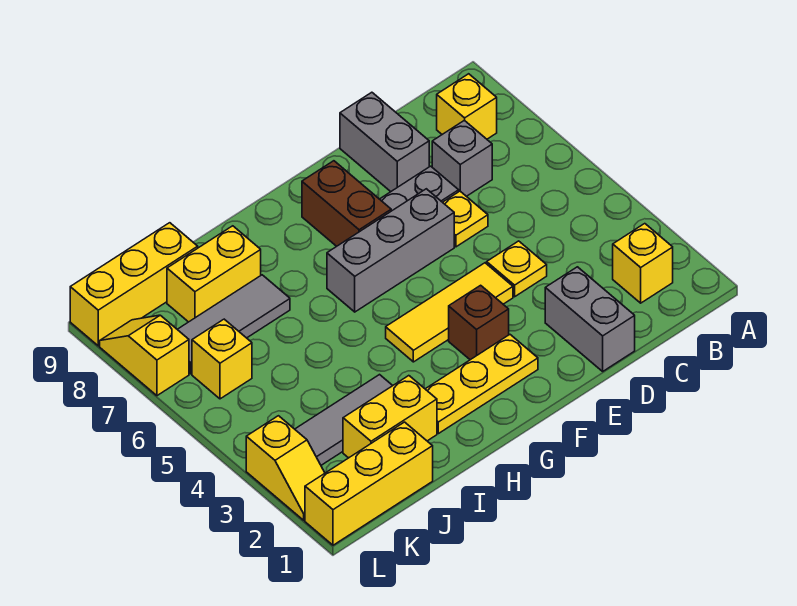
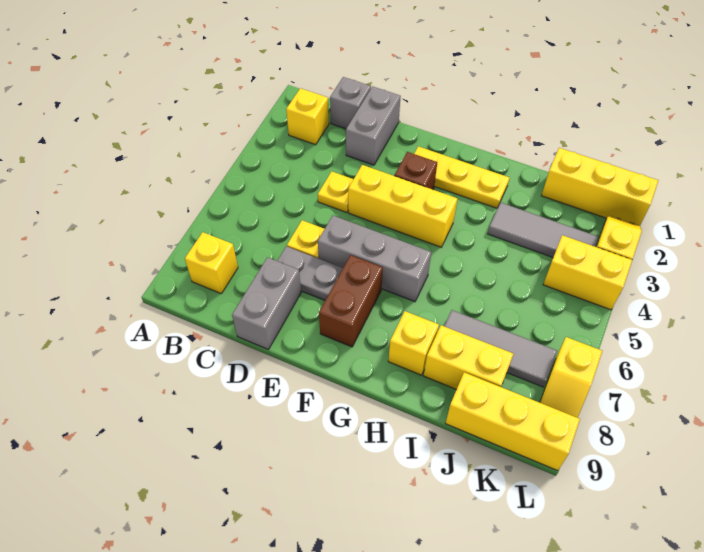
grey 1x1 brick [432,120,492,196] -> grey 1x1 brick moved to [330,77,371,129]
yellow 1x3 tile [386,263,513,362] -> yellow 1x3 brick [348,165,457,247]
yellow 1x2 brick [343,376,437,458] -> yellow 1x2 brick moved to [543,235,632,310]
yellow 1x1 brick [192,319,252,399] -> yellow 1x1 brick moved to [388,311,439,375]

